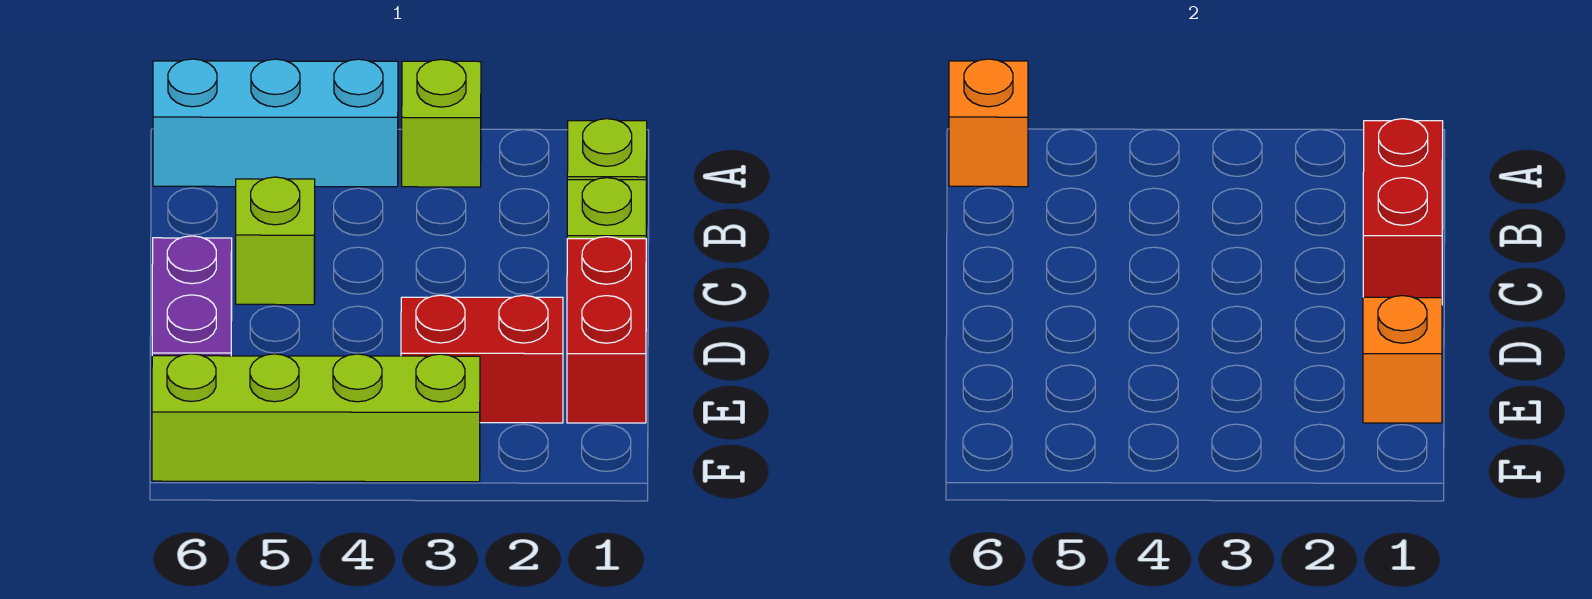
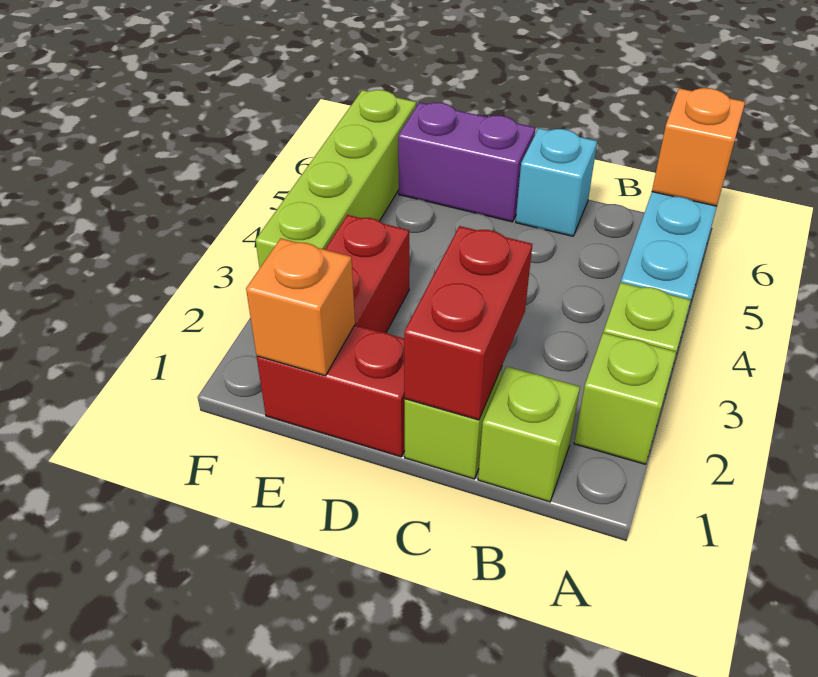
red 1x2 brick [1363,119,1443,298] -> red 1x2 brick turned to [404,226,532,420]
lime 1x1 brick [236,177,315,305] -> lime 1x1 brick moved to [574,333,676,464]
none -> cyan 1x1 brick [516,128,597,236]

